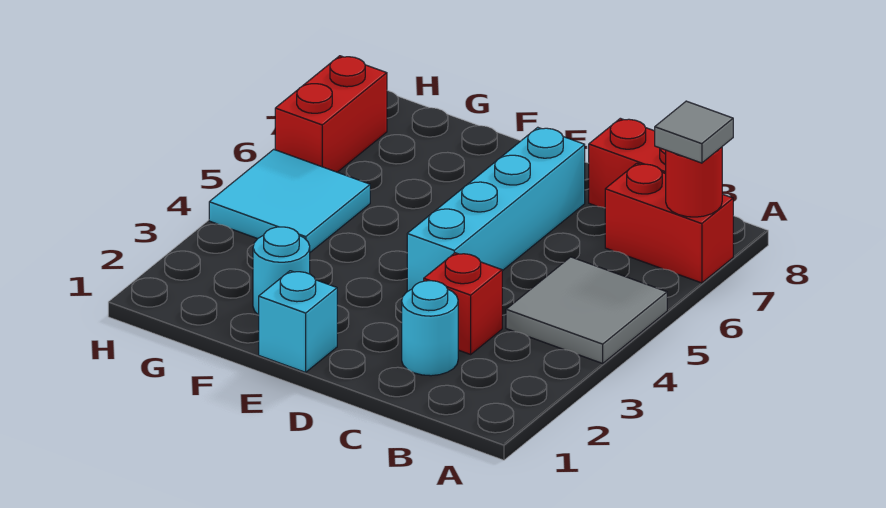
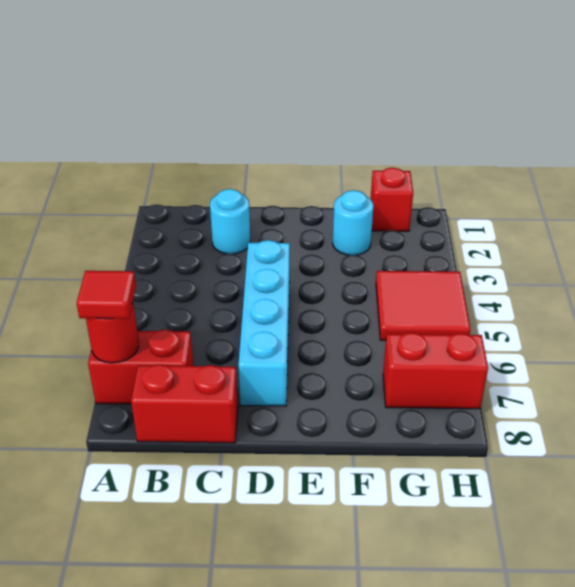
grey 2x2 tile [506,257,667,363] -> none
grey 1x1 tile [655,101,733,163] -> red 1x1 tile [77,271,136,319]
red 1x1 brick [424,253,502,354] -> red 1x1 brick moved to [371,168,413,231]
cyan 1x1 brick [258,271,337,372] -> none
cyan 2x2 tile [209,149,370,252] -> red 2x2 tile [376,271,470,340]
red 1x2 brick [275,56,387,172] -> red 1x2 brick turned to [383,333,488,409]

